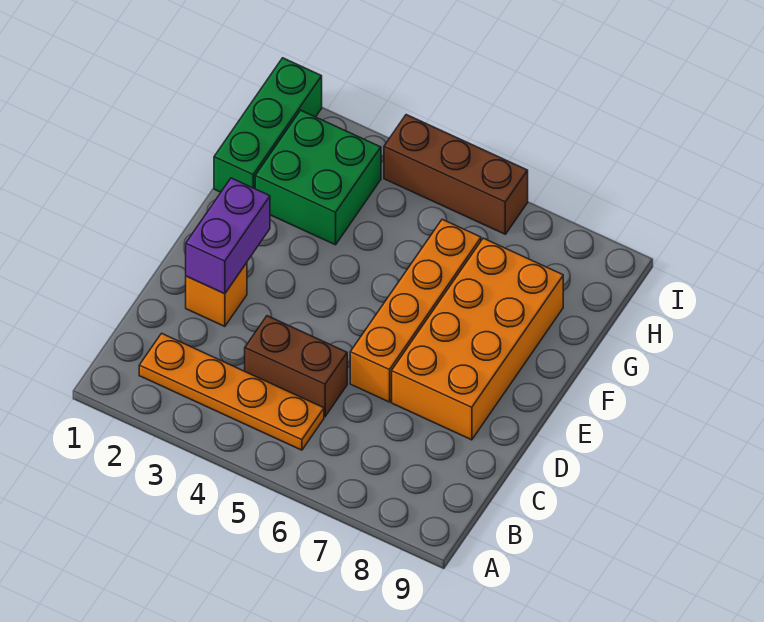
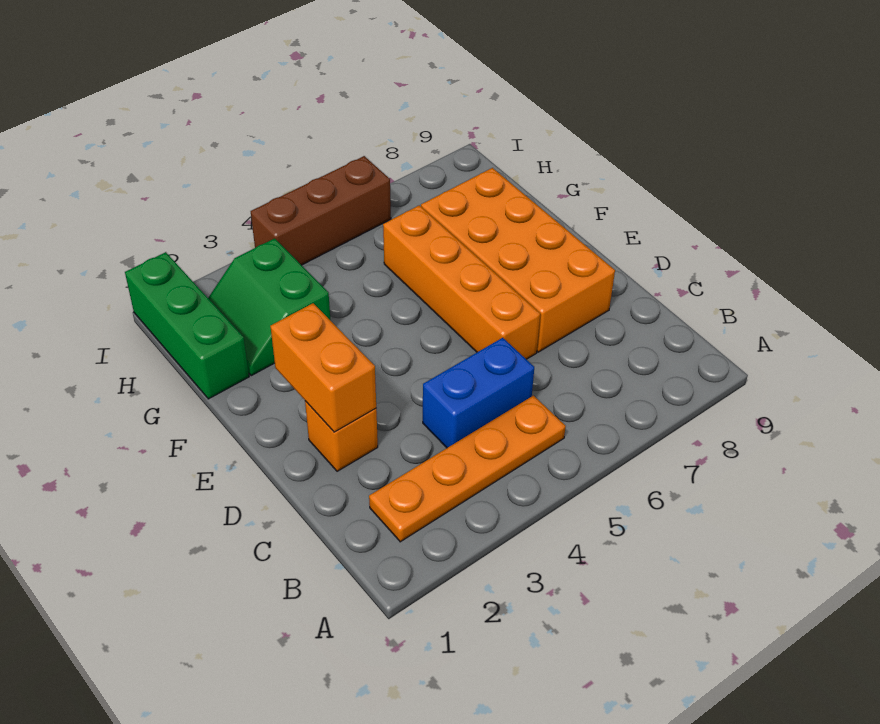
brown 1x2 brick [245,316,347,417] -> blue 1x2 brick [423,338,534,448]
purple 1x2 brick [186,178,270,294] -> orange 1x2 brick [270,303,376,432]
green 2x2 brick [255,110,381,245] -> green 2x2 slope [208,238,330,376]

